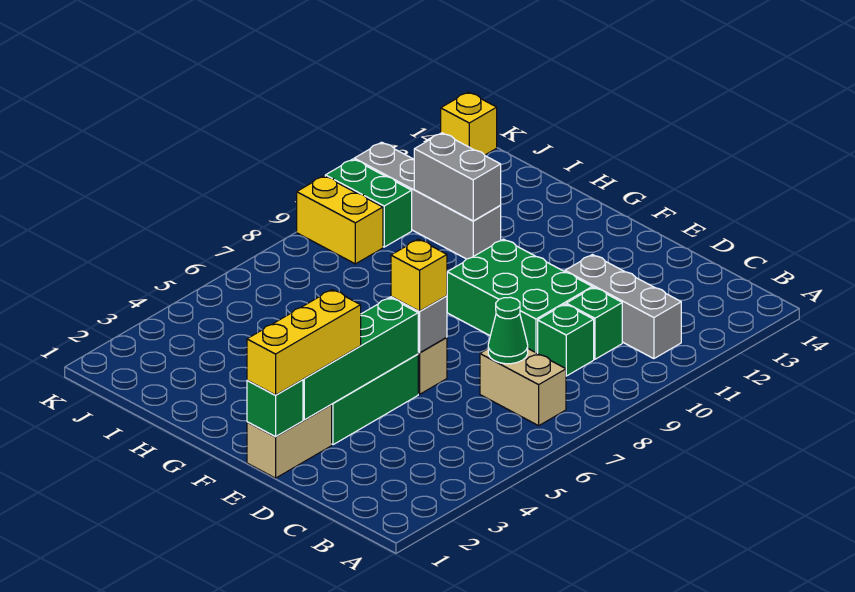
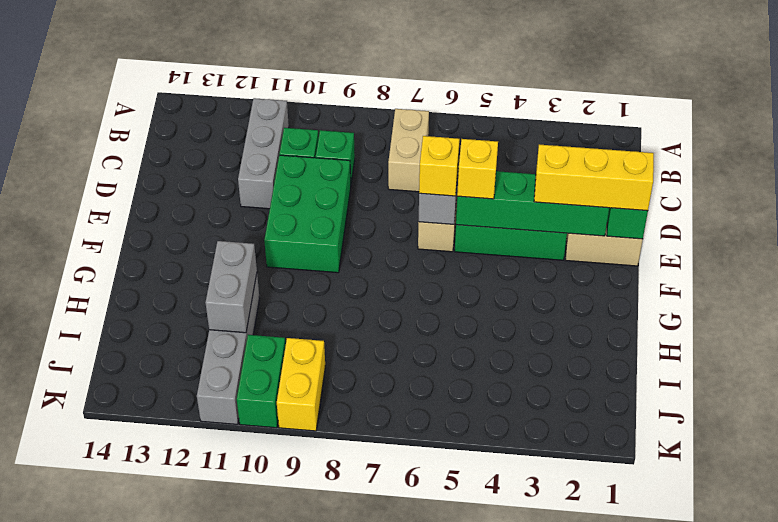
green 1x1 cone [488,297,528,364] -> none
yellow 1x1 brick [441,92,497,155] -> yellow 1x1 brick moved to [457,139,498,199]

